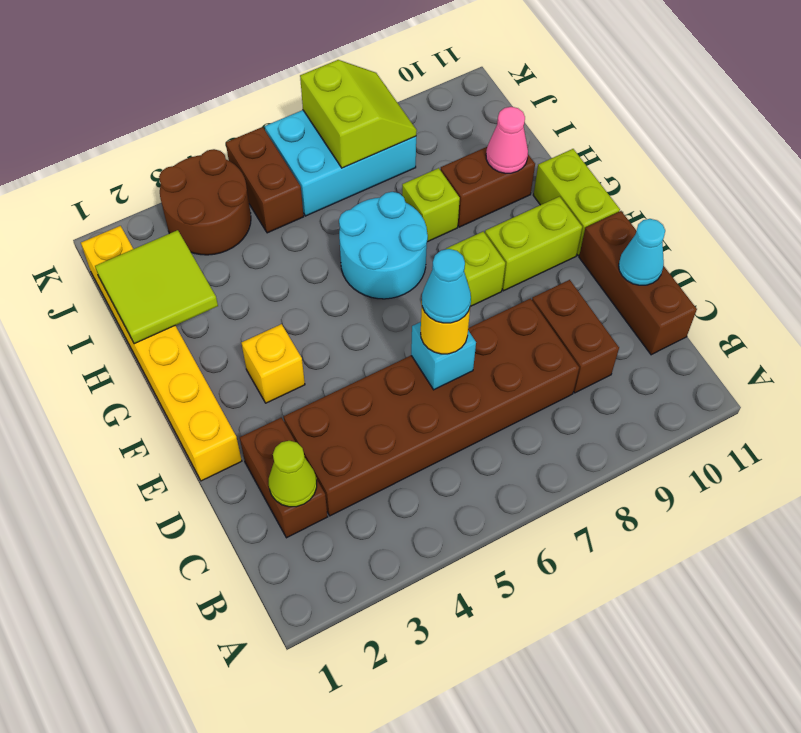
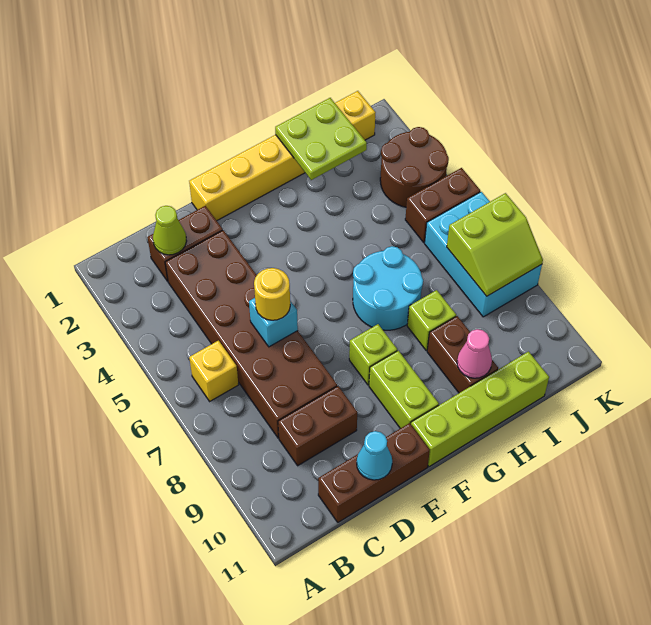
cyan 1x1 cone [422,249,471,323] -> none
yellow 1x1 brick [241,324,305,403] -> yellow 1x1 brick moved to [189,341,238,401]
lime 1x2 brick [533,149,620,255] -> lime 1x4 brick [411,352,549,467]
lime 2x2 tile [95,230,218,344] -> lime 2x2 plate [275,98,367,180]

